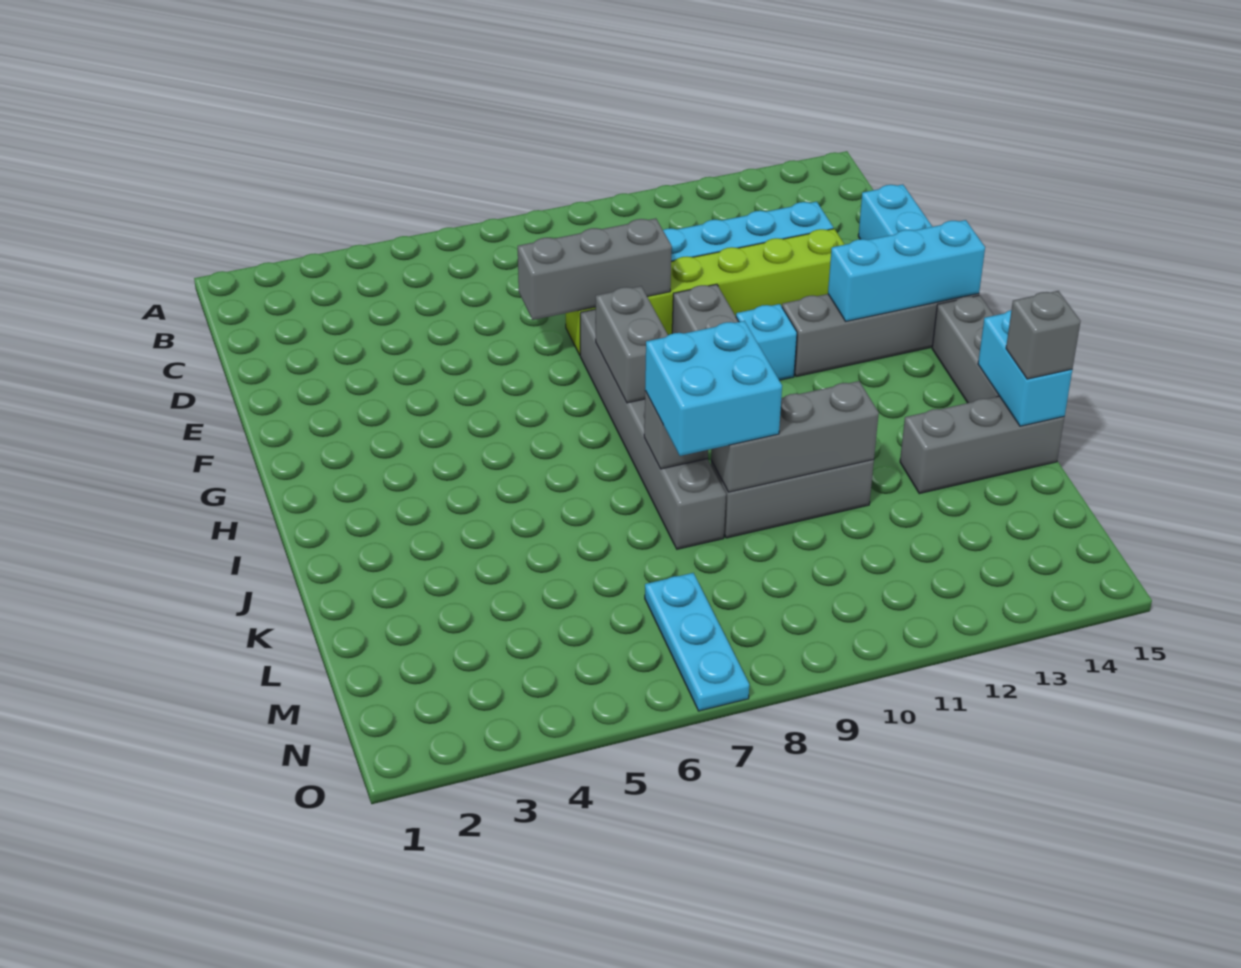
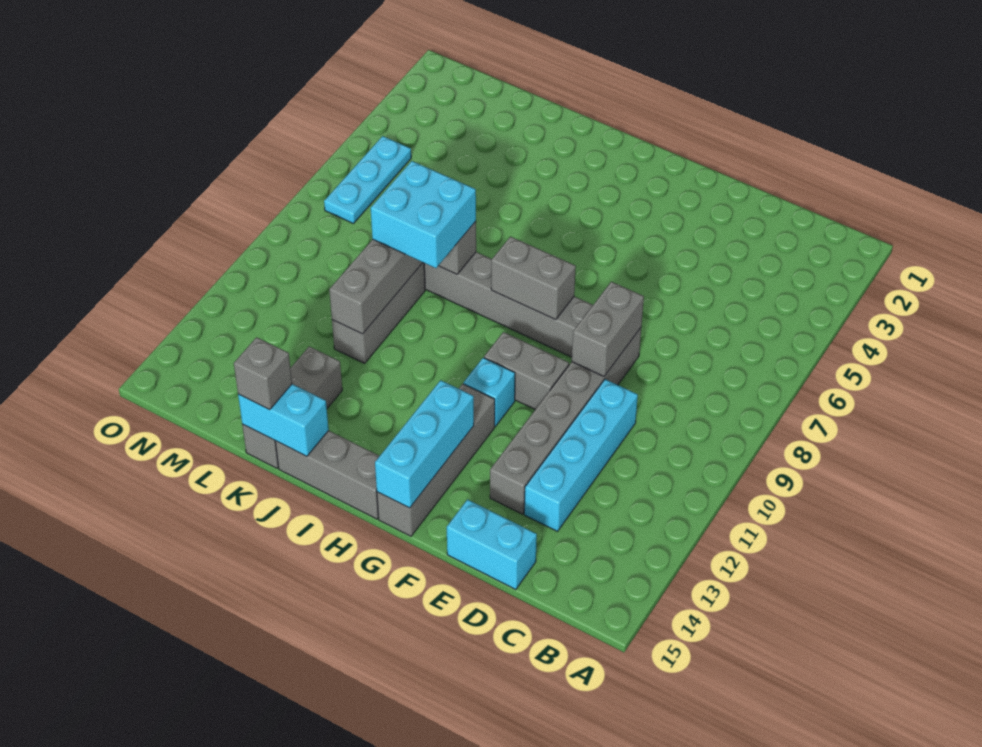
grey 1x3 brick [518,218,672,320] -> grey 1x2 brick [572,282,644,376]
lime 1x6 brick [566,229,845,355] -> grey 1x6 brick [490,328,641,514]
cyan 1x3 plate [645,573,749,711] -> cyan 1x3 plate turned to [324,136,411,224]

